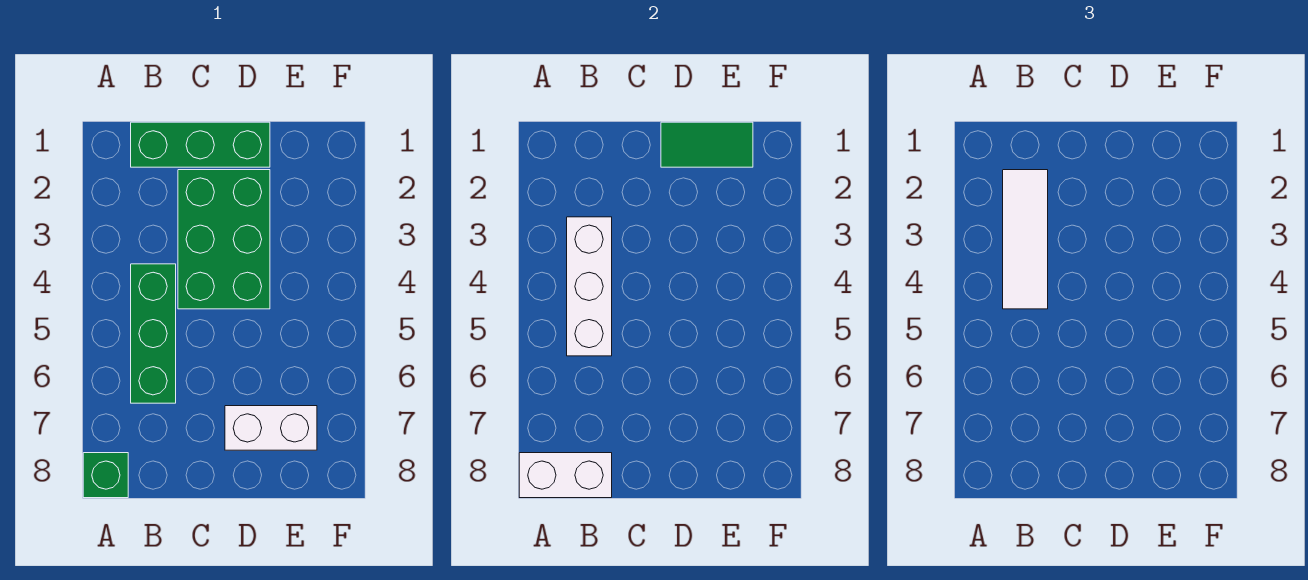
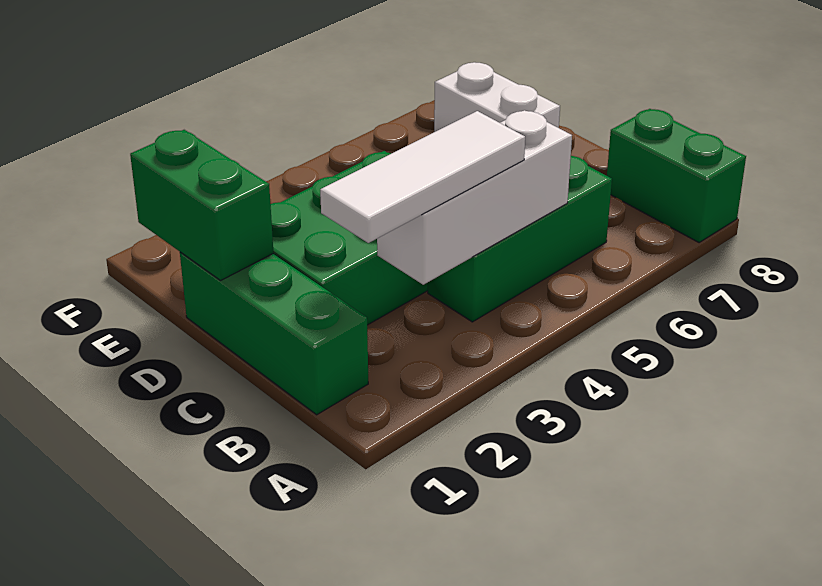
green 1x1 brick [83,453,128,498] -> green 1x2 brick [607,109,746,243]
white 1x2 brick [519,453,612,498] -> none
green 1x2 tile [661,122,753,167] -> green 1x2 brick [130,130,274,280]

